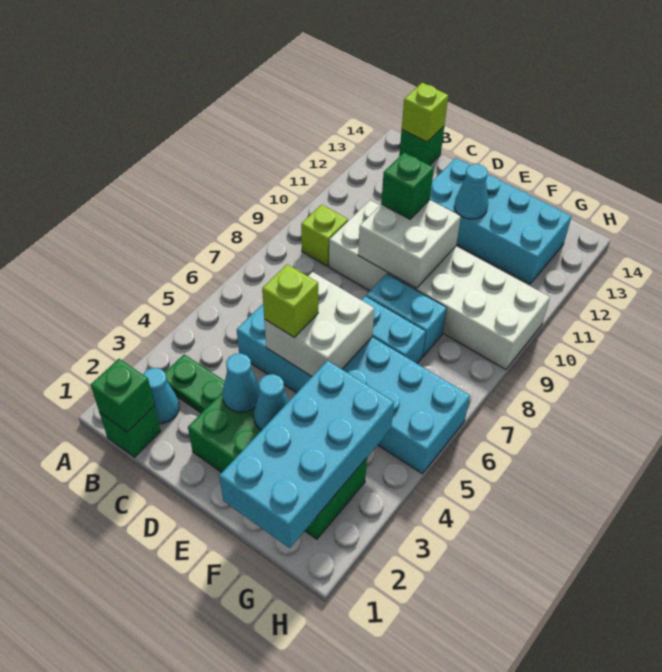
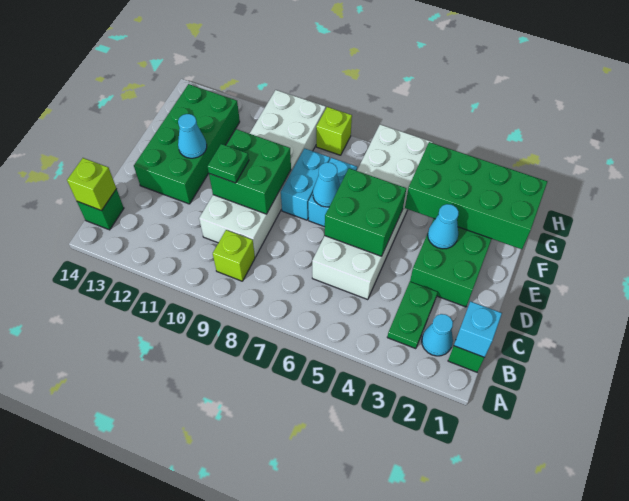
green 1x1 brick [91,359,154,432] -> cyan 1x1 brick [454,301,502,357]
cyan 2x6 brick [237,304,470,474] -> white 2x6 brick [312,124,433,300]
cyan 1x1 cone [222,353,259,412] -> cyan 1x1 cone moved to [313,162,340,207]
white 2x2 brick [264,272,374,376] -> green 2x2 brick [325,168,406,256]
lime 1x1 brick [262,264,318,337] -> lime 1x1 brick moved to [316,107,352,155]
white 2x2 brick [358,200,461,288] -> green 2x2 brick [209,129,291,214]
green 1x1 brick [381,152,434,219] -> green 1x1 plate [207,144,249,183]
cyan 2x4 brick [430,158,572,284] -> green 2x4 brick [134,84,240,204]
cyan 2x4 brick [219,361,394,548] -> green 2x4 brick [405,142,547,249]

